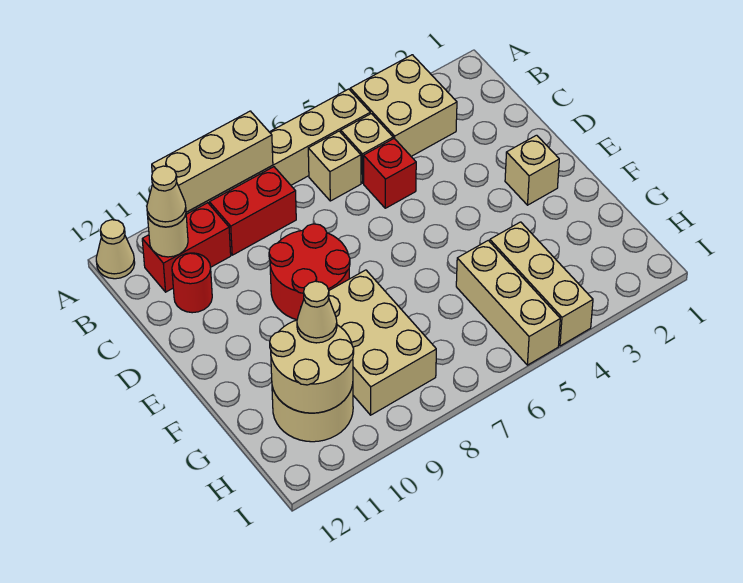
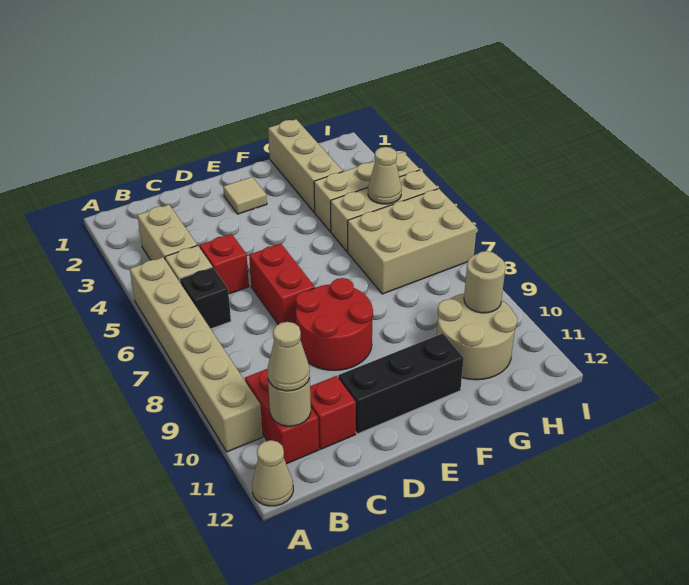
tan 2x2 brick [350,55,457,156] -> tan 1x2 brick [137,205,197,260]
tan 1x3 brick [152,111,273,212] -> tan 1x3 brick moved to [268,119,343,212]
tan 1x1 brick [308,131,361,201] -> black 1x1 brick [180,267,231,329]
red 1x2 brick [209,167,296,255] -> red 1x2 brick moved to [249,244,315,324]
red 1x1 round brick [172,253,212,313] -> red 1x1 brick [310,376,356,449]
none -> black 1x3 brick [338,333,464,434]
tan 1x1 brick [505,135,559,205] -> tan 1x1 tile [223,177,267,214]
tan 2x3 brick [329,270,436,415] -> tan 2x3 brick moved to [348,189,477,294]
tan 2x2 round brick [270,320,354,413] -> tan 1x1 round brick [464,251,506,313]
tan 1x1 cone [297,281,337,343] -> tan 1x1 cone moved to [368,147,402,204]

